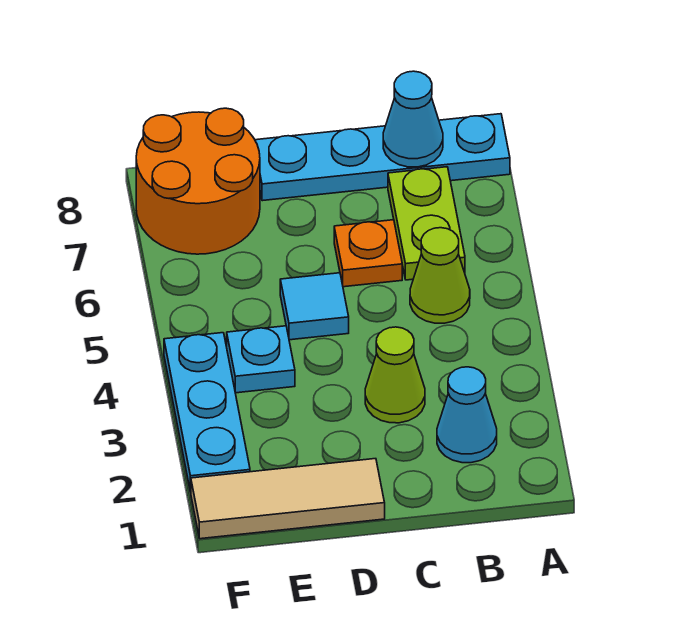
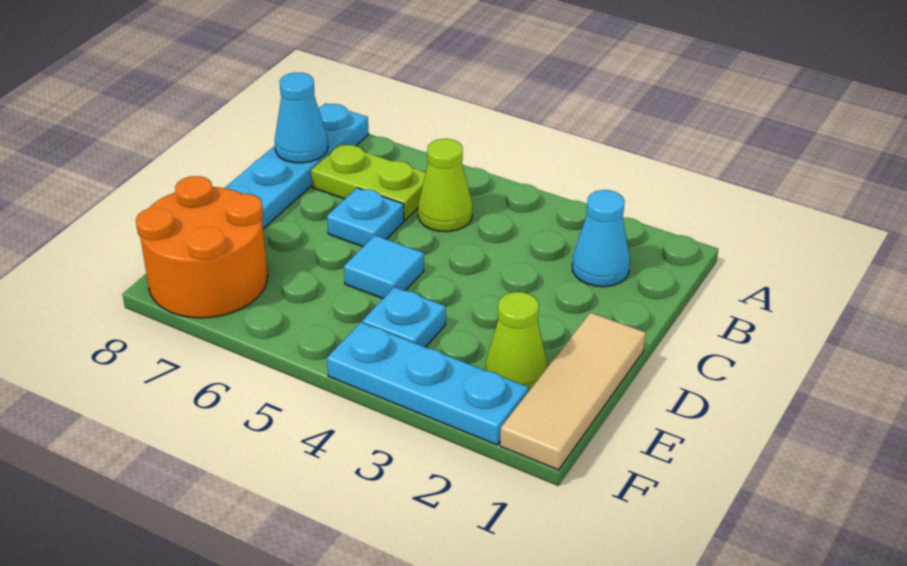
lime 1x1 cone [365,327,425,423] -> lime 1x1 cone moved to [485,292,547,392]
orange 1x1 plate [334,220,402,287] -> cyan 1x1 plate [327,188,404,247]

